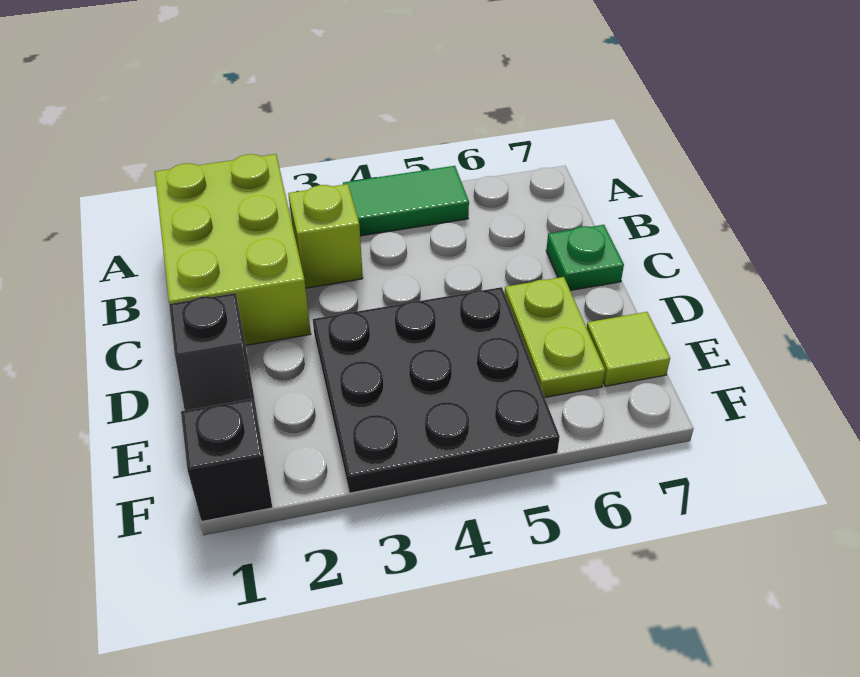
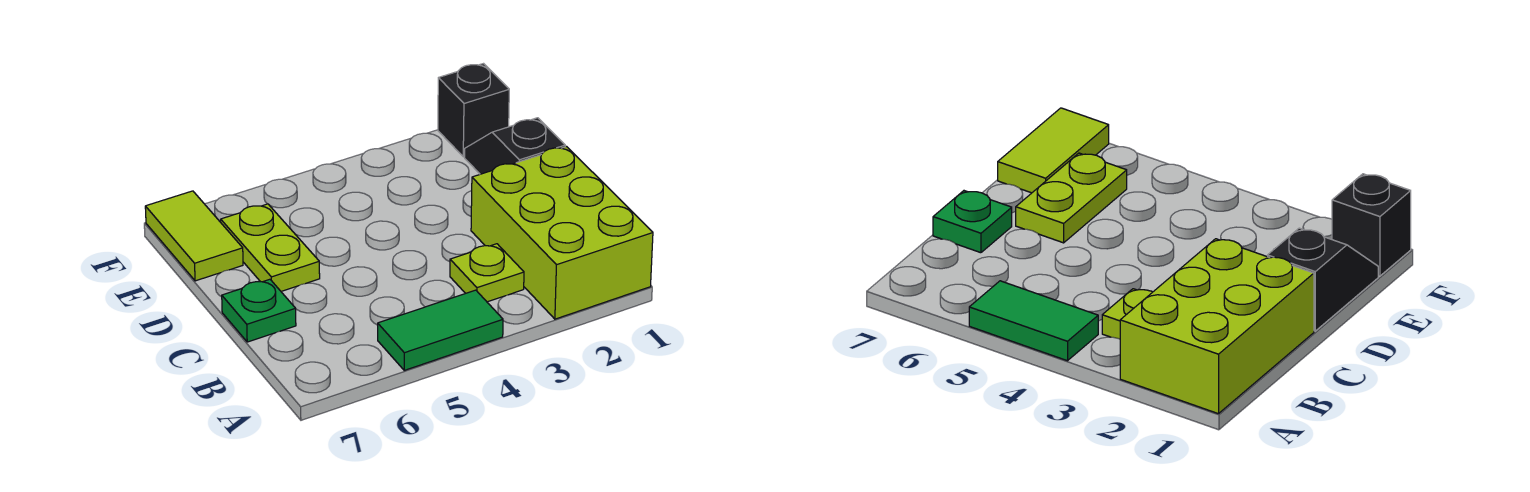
lime 1x1 brick [288,184,363,288] -> lime 1x1 plate [450,244,524,302]
black 3x3 plate [313,287,560,493] -> none
lime 1x1 tile [587,312,670,386] -> lime 1x2 tile [145,191,243,281]

